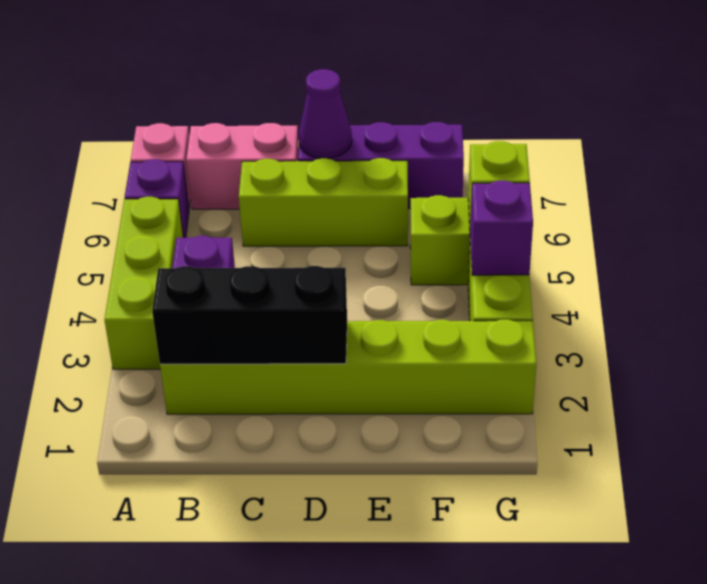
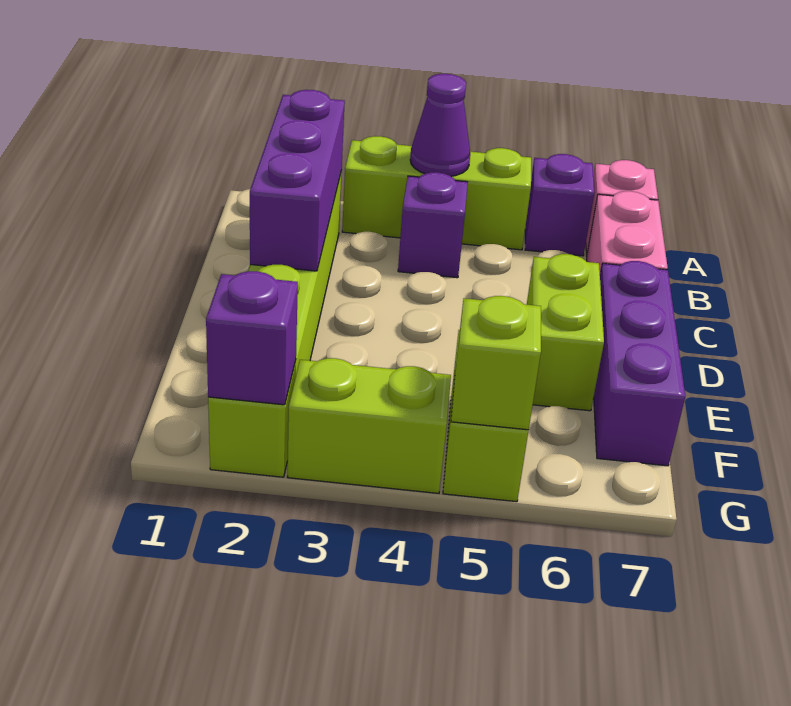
black 1x3 brick [152,266,347,364] -> purple 1x3 brick [250,90,345,271]
lime 1x3 brick [239,158,408,246] -> lime 1x2 brick [527,254,604,411]
purple 1x1 cone [299,69,352,158] -> purple 1x1 cone moved to [410,74,470,176]
purple 1x1 brick [470,181,533,275] -> purple 1x1 brick moved to [206,271,298,405]

